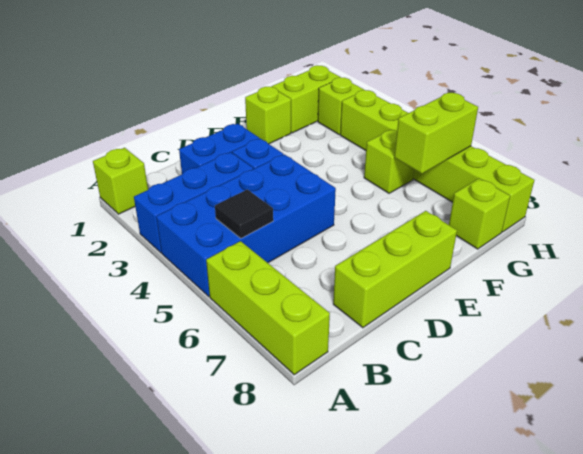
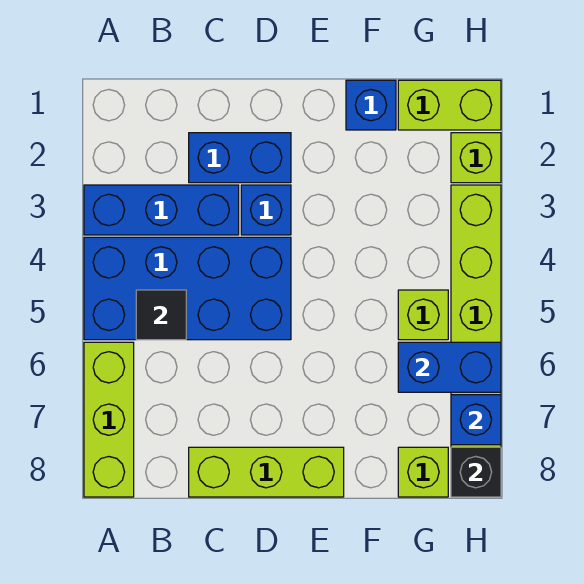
lime 1x1 brick [93,148,148,214] -> none
lime 1x1 brick [245,87,291,144] -> blue 1x1 brick [346,80,396,130]
lime 1x2 brick [394,93,478,174] -> blue 1x2 brick [398,342,501,392]
none -> blue 1x1 brick [451,395,501,445]
none -> black 1x1 brick [451,447,501,497]

